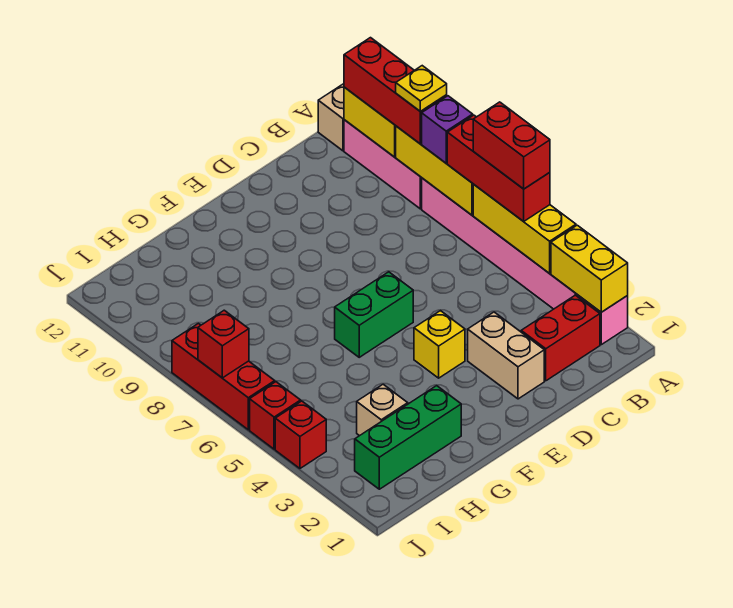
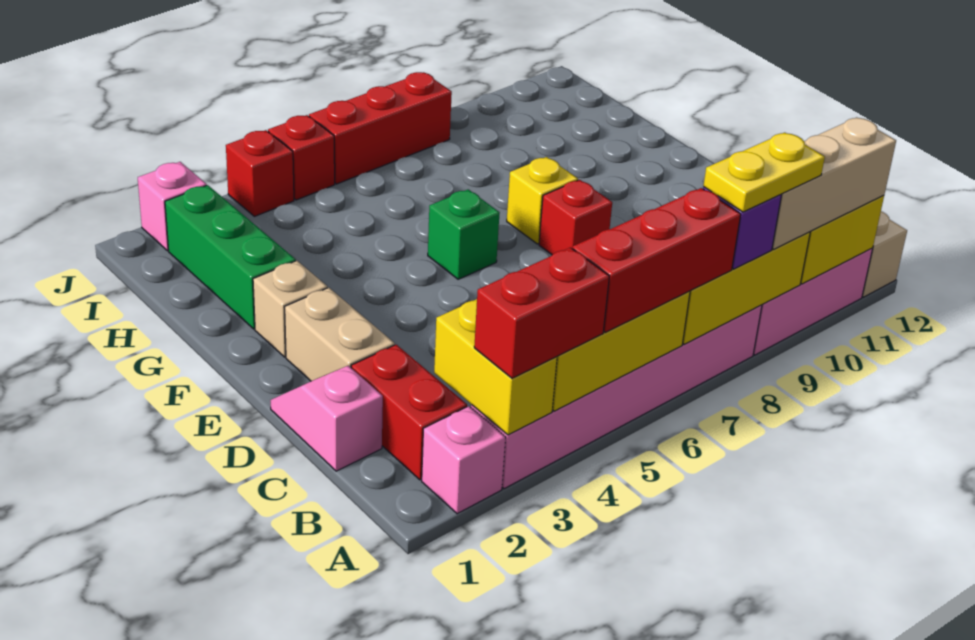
yellow 1x2 brick [551,225,628,312] -> yellow 1x2 brick turned to [434,299,557,435]
red 1x2 brick [473,102,550,189] -> red 1x2 brick moved to [474,247,609,378]
red 1x3 brick [344,38,447,144] -> tan 1x3 brick [772,117,896,249]
yellow 1x1 plate [396,66,447,111] -> yellow 1x2 plate [703,133,825,212]
none -> pink 1x2 slope [270,366,383,471]
tan 1x2 brick [468,312,544,399] -> tan 1x2 brick turned to [285,288,395,381]
yellow 1x1 brick [414,311,465,378] -> yellow 1x1 brick moved to [507,157,578,244]
green 1x2 brick [335,272,413,357] -> green 1x1 brick [428,189,500,279]
tan 1x1 brick [357,384,408,436] -> tan 1x1 brick moved to [253,261,327,357]
none -> pink 1x1 brick [138,162,207,251]
red 1x1 brick [198,310,249,378] -> red 1x1 brick moved to [539,180,612,255]

